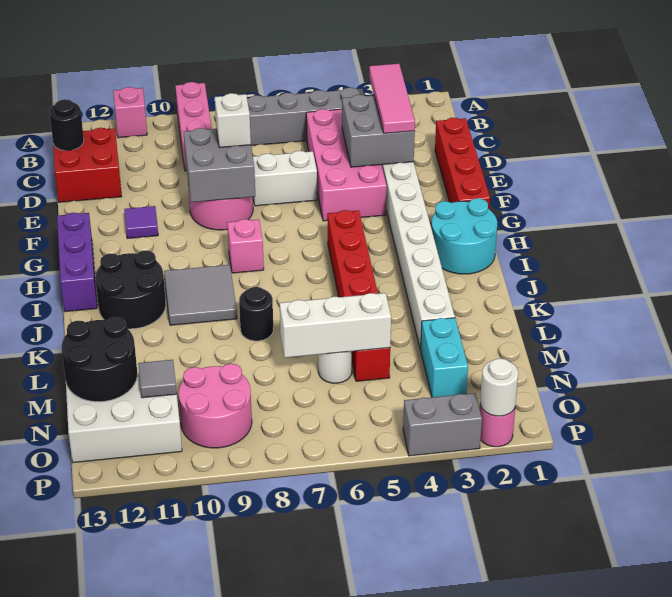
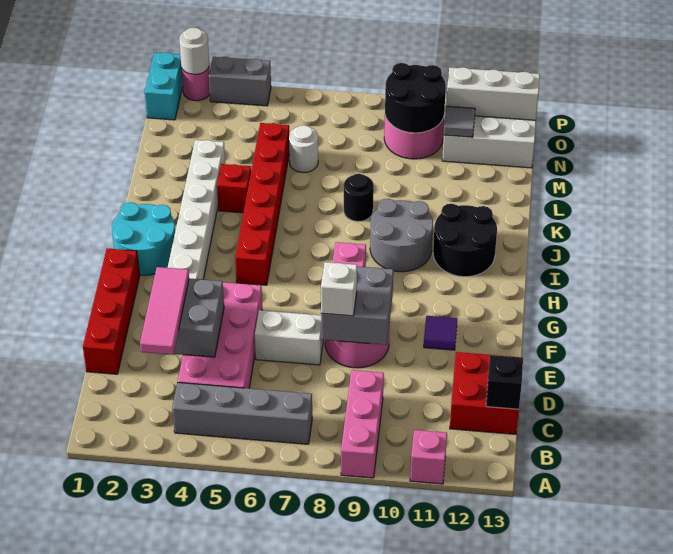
black 1x1 round brick [49,99,84,151] -> black 1x1 brick [486,355,523,409]
purple 1x3 brick [57,213,97,312] -> none
grey 2x2 tile [164,265,237,325] -> grey 2x2 round brick [370,199,433,272]
none -> red 1x1 brick [217,164,251,213]
cyan 1x2 brick [421,318,468,397] -> cyan 1x2 brick moved to [145,52,183,120]
white 1x3 brick [280,293,391,358] -> white 1x3 brick moved to [446,67,540,120]
black 2x2 round brick [61,317,137,402] -> black 2x2 round brick moved to [385,63,446,133]

